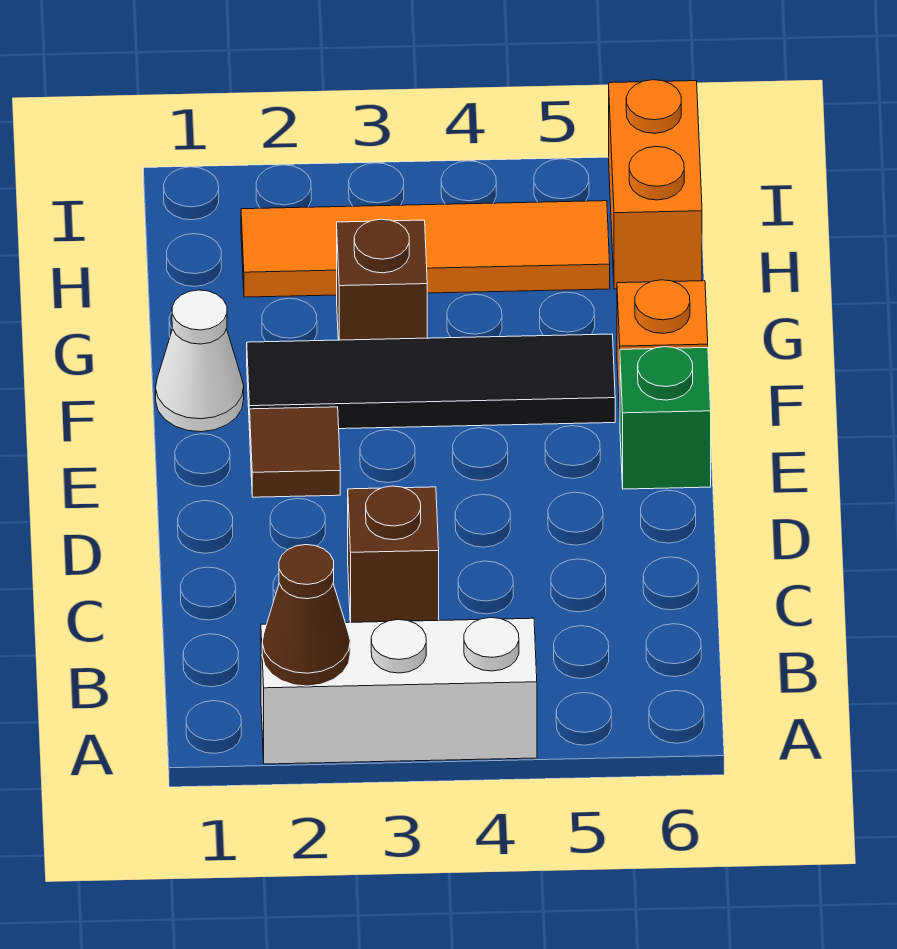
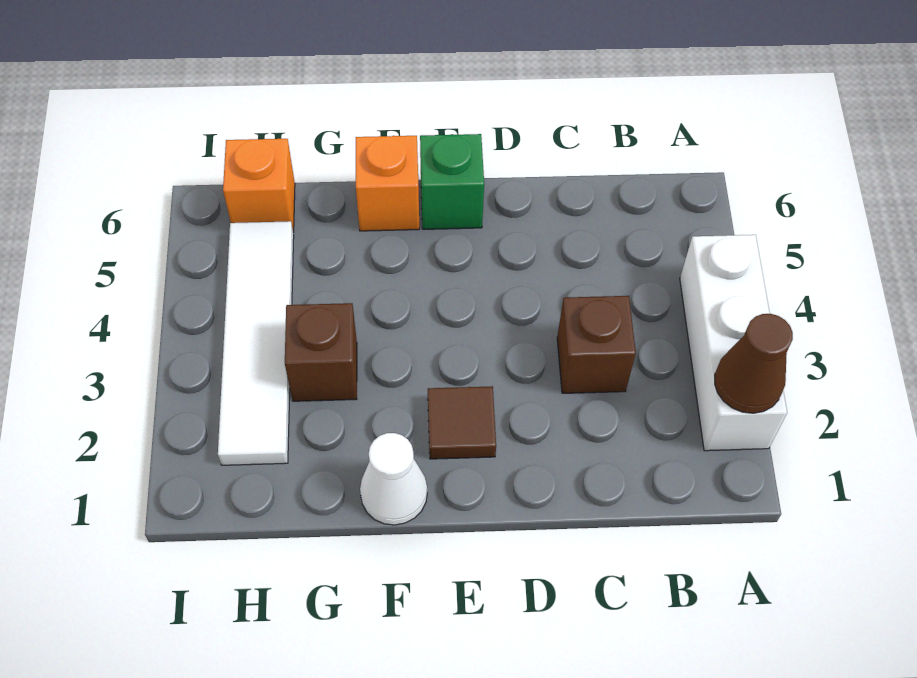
black 1x4 tile [247,334,615,430] -> none
orange 1x4 tile [241,201,610,297] -> white 1x4 tile [218,221,294,465]
orange 1x2 brick [609,80,702,289] -> orange 1x1 brick [223,139,295,233]

